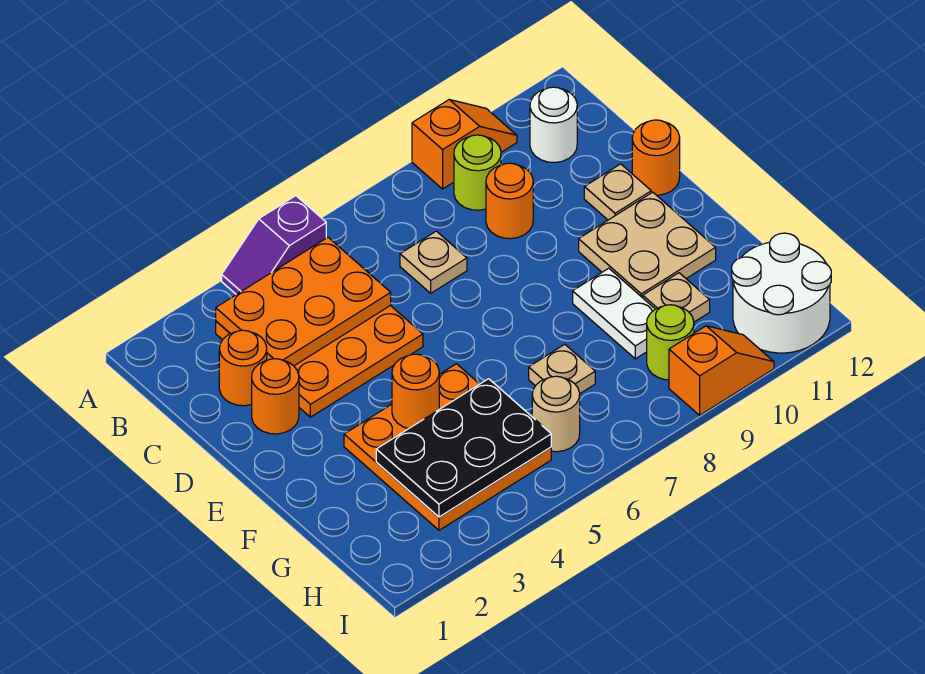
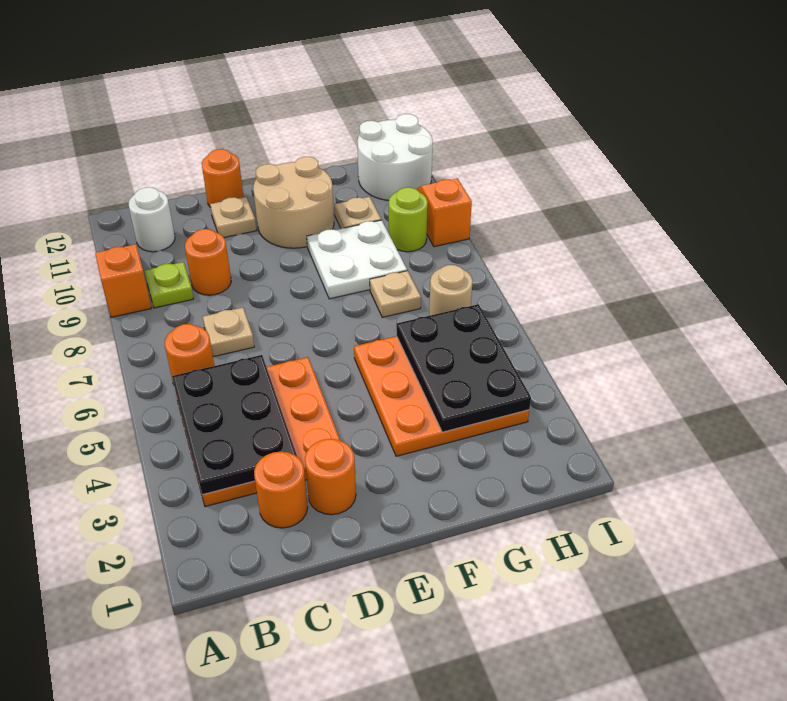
purple 1x2 slope [222,196,326,295] -> none
orange 2x3 plate [216,237,391,366] -> black 2x3 plate [172,355,297,495]
lime 1x1 round brick [454,135,501,210] -> lime 1x1 plate [144,262,194,308]
tan 2x2 plate [579,192,716,298] -> tan 2x2 round brick [253,157,334,248]
orange 1x1 round brick [392,354,439,429] -> orange 1x1 round brick moved to [165,324,214,384]
white 1x2 plate [573,268,655,359] -> white 2x2 plate [307,220,407,299]

